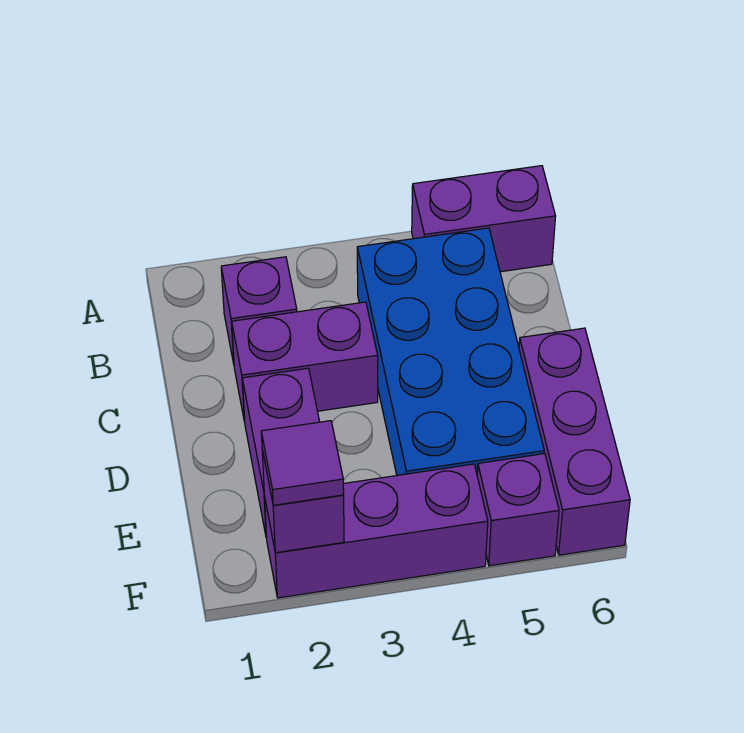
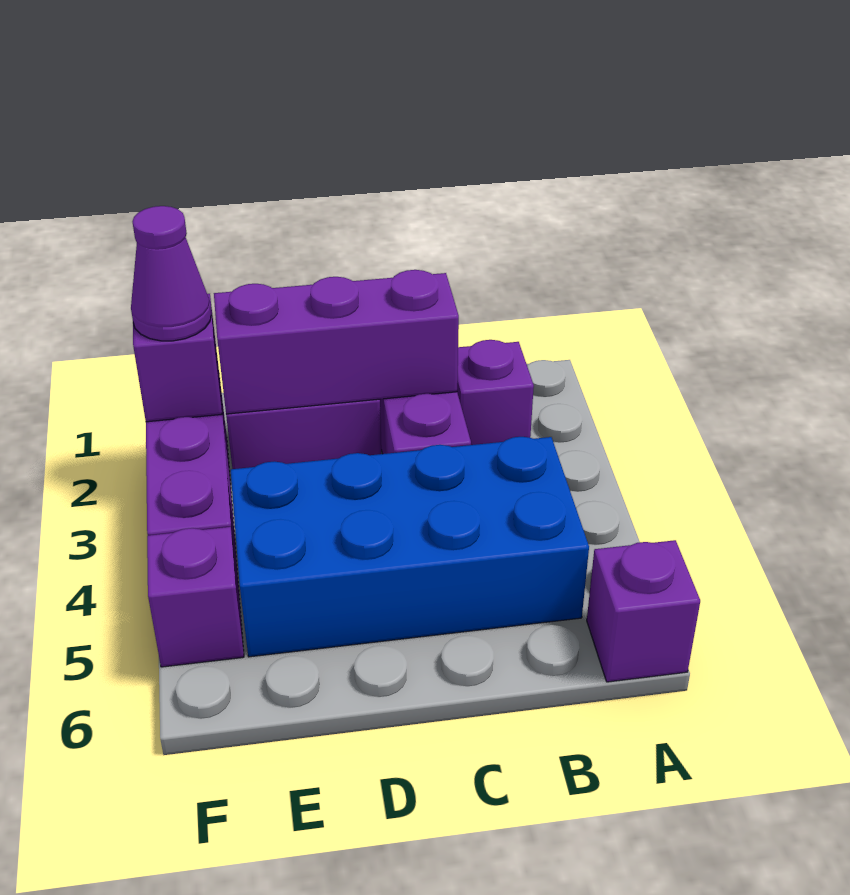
purple 1x2 brick [412,166,556,272] -> purple 1x1 brick [587,540,700,682]
purple 1x3 brick [519,328,630,555] -> purple 1x3 brick moved to [214,270,459,414]
purple 1x1 tile [261,421,344,505] -> purple 1x1 cone [131,206,211,341]

